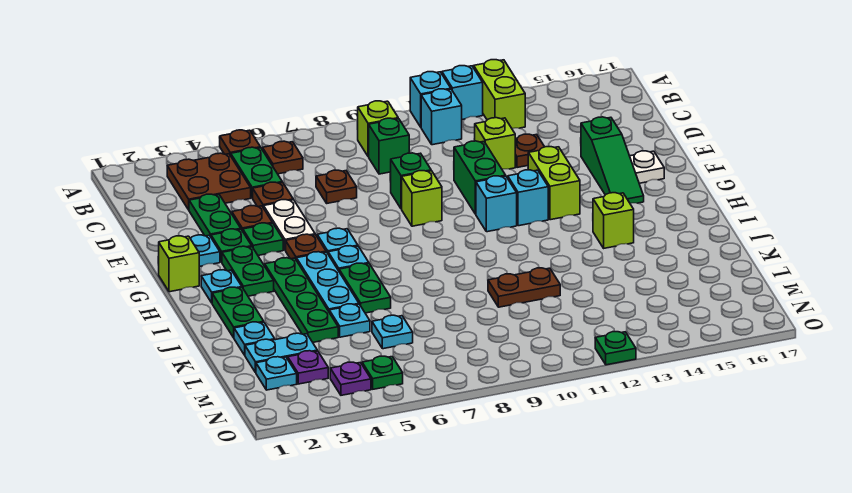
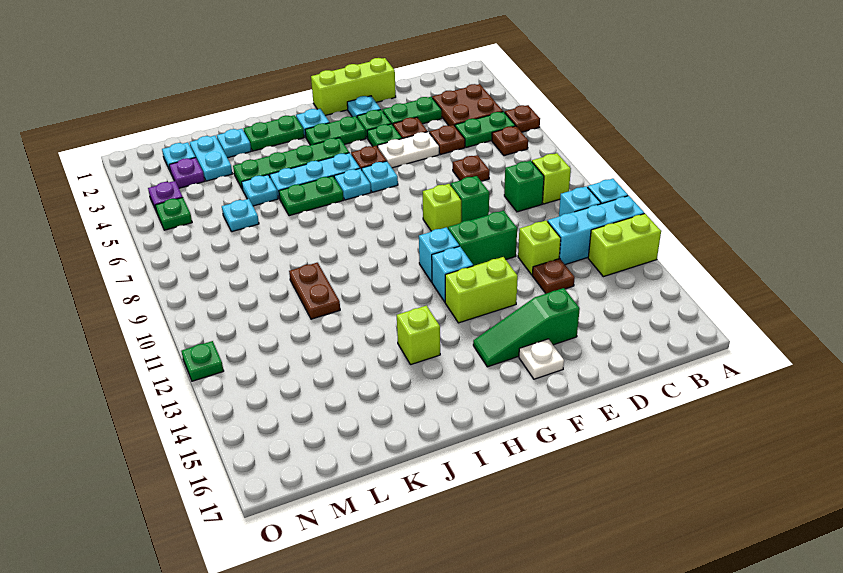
cyan 1x1 brick [442,66,483,120] -> cyan 1x3 brick [548,196,644,265]
lime 1x1 brick [159,236,199,292] -> lime 1x3 brick [311,58,396,116]

